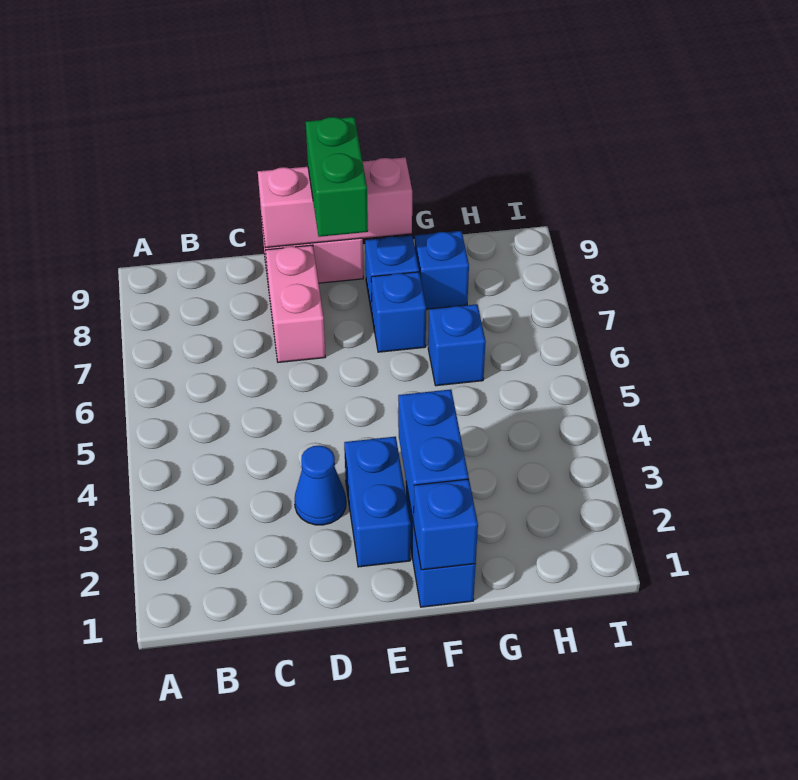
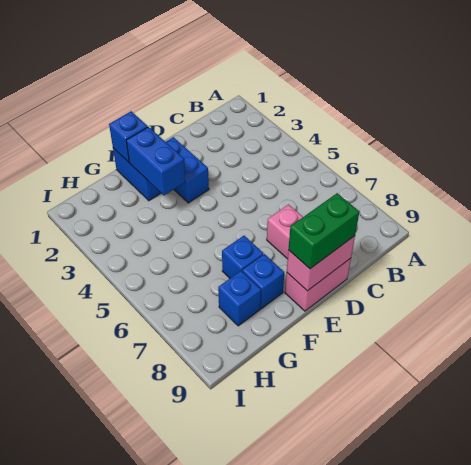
blue 1x1 cone [295,446,346,525] -> none
pink 1x3 brick [258,157,412,248] -> pink 1x2 brick [287,236,355,291]
green 1x2 brick [306,117,368,237] -> green 1x2 brick turned to [288,193,359,269]
blue 1x1 brick [428,304,486,386] -> none

